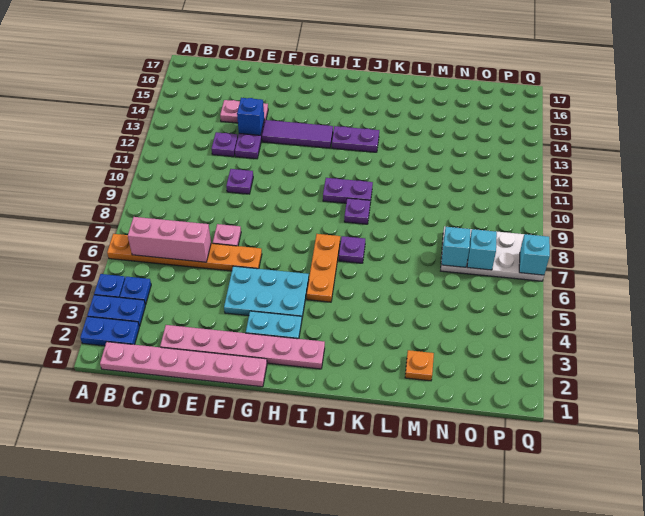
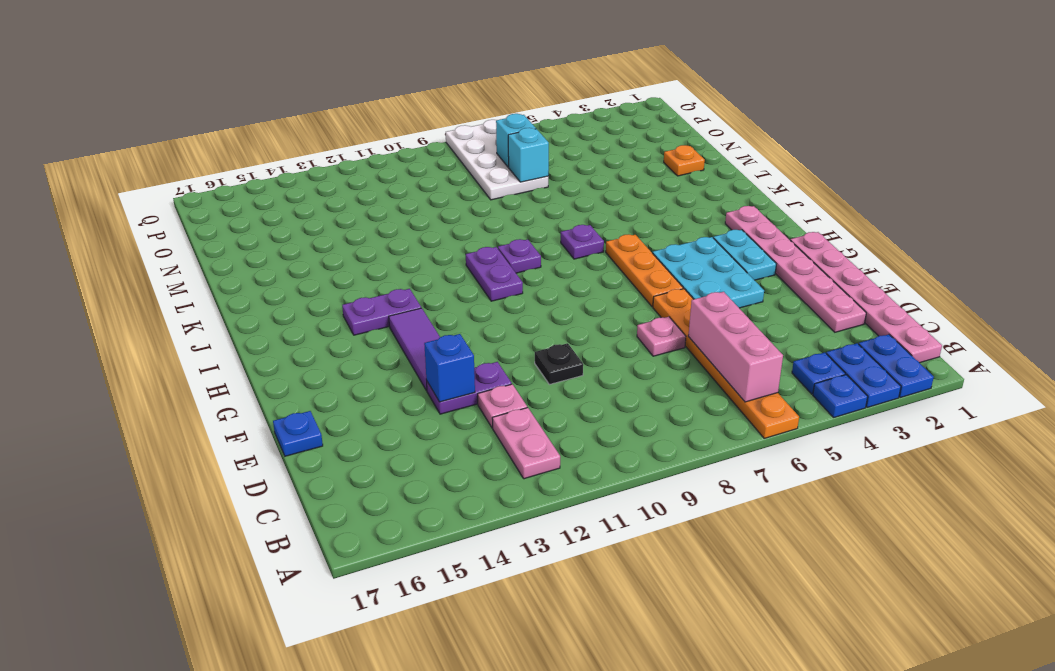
purple 1x1 plate [212,132,238,157] -> pink 1x1 plate [478,384,527,428]
pink 1x2 plate [220,100,268,123] -> pink 1x2 plate moved to [492,408,560,479]
purple 1x1 plate [226,169,253,194] -> black 1x1 plate [535,343,583,384]
none -> blue 1x1 plate [273,411,323,456]
orange 1x3 plate [307,234,340,302] -> orange 1x3 plate turned to [606,234,683,307]
purple 1x2 plate [332,126,379,152] -> purple 1x2 plate turned to [342,289,421,335]
cyan 1x1 brick [519,234,550,275] -> none

